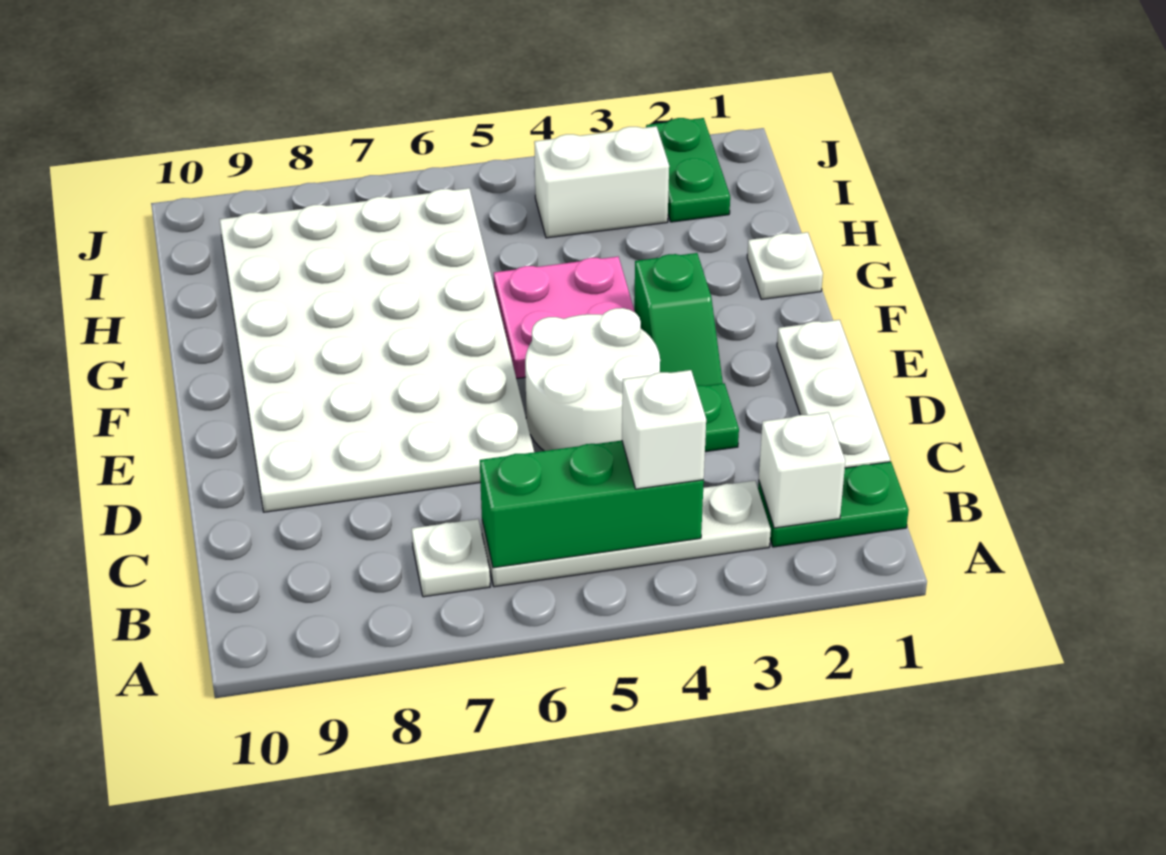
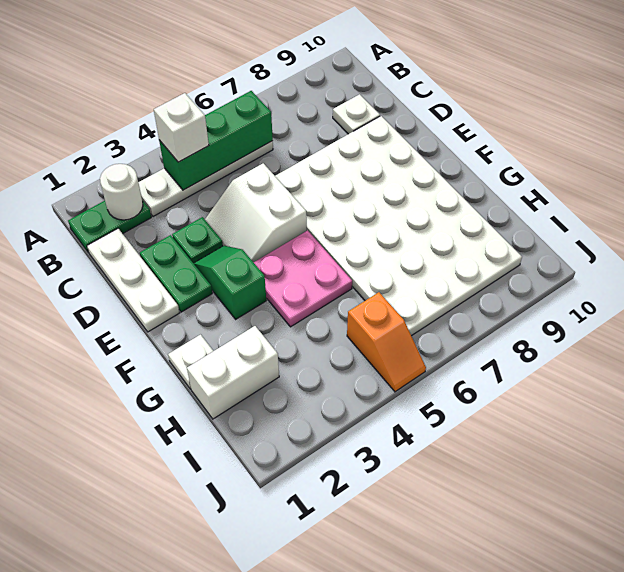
white 1x1 brick [759,412,845,528] -> white 1x1 round brick [100,164,143,220]
white 1x1 plate [412,519,490,597] -> white 1x1 plate moved to [333,94,380,134]
white 2x2 round brick [525,308,660,451] -> white 2x2 slope [205,163,307,262]
green 1x2 plate [646,118,730,222] -> green 1x2 plate moved to [140,235,212,312]
white 1x2 brick [534,126,669,238] -> white 1x2 brick moved to [187,326,279,419]
none -> orange 1x2 slope [347,292,426,392]

